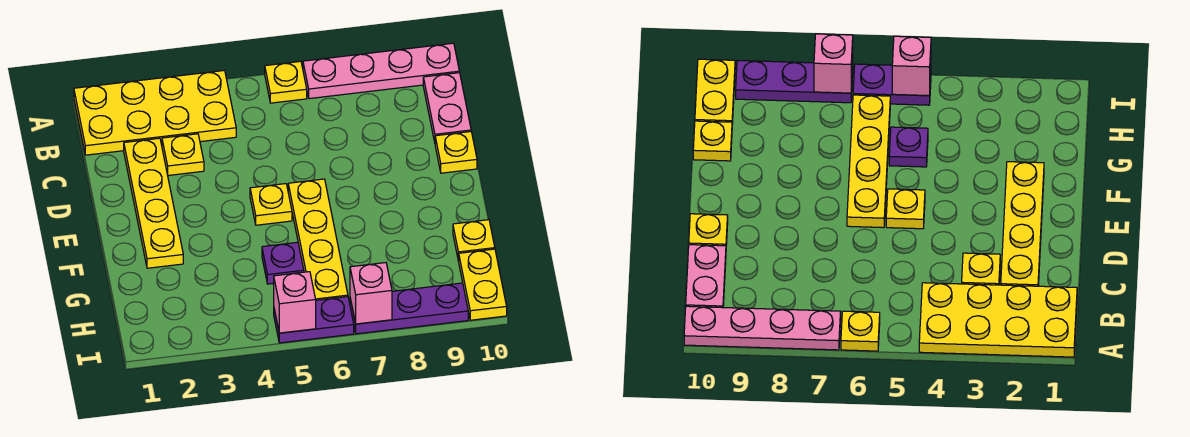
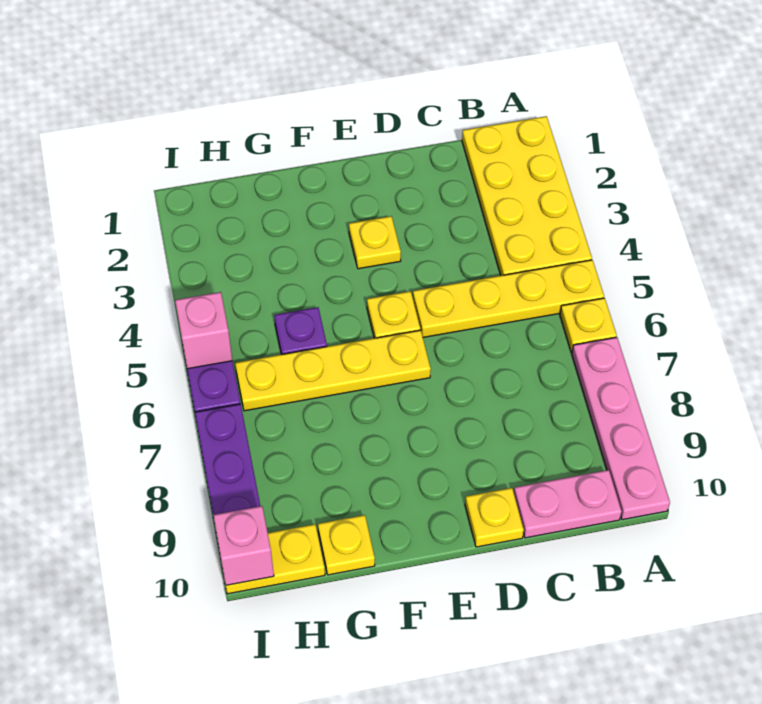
yellow 1x4 plate [124,138,183,268] -> yellow 1x4 plate moved to [413,260,604,337]
yellow 1x1 plate [162,134,204,176] -> yellow 1x1 plate moved to [349,216,401,269]
pink 1x1 brick [350,263,392,324] -> pink 1x1 brick moved to [213,506,274,585]

